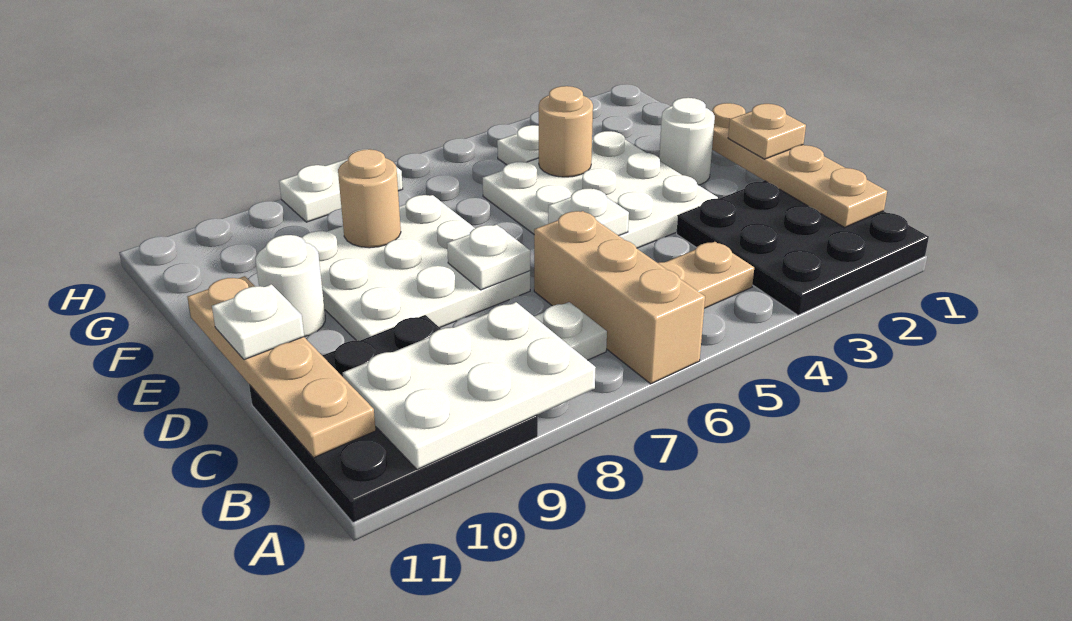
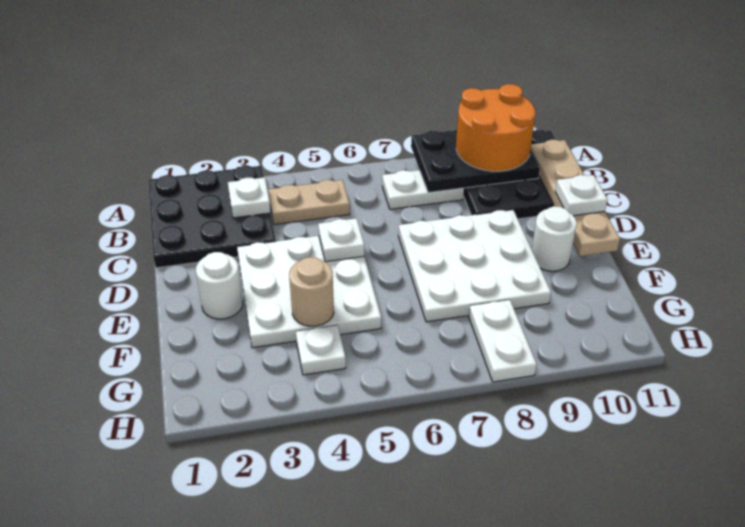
tan 1x3 brick [534,211,705,384] -> none
white 2x3 plate [343,302,596,470] -> black 2x3 plate [411,130,540,193]
none -> orange 2x2 round brick [456,84,536,171]
tan 1x4 plate [712,103,887,227] -> none
tan 1x1 plate [728,104,806,159] -> none
white 1x1 plate [447,225,530,290] -> white 1x1 plate moved to [228,177,271,218]
tan 1x1 round brick [338,149,401,248] -> none
white 1x2 plate [279,149,403,222] -> white 1x2 plate turned to [469,300,537,382]

